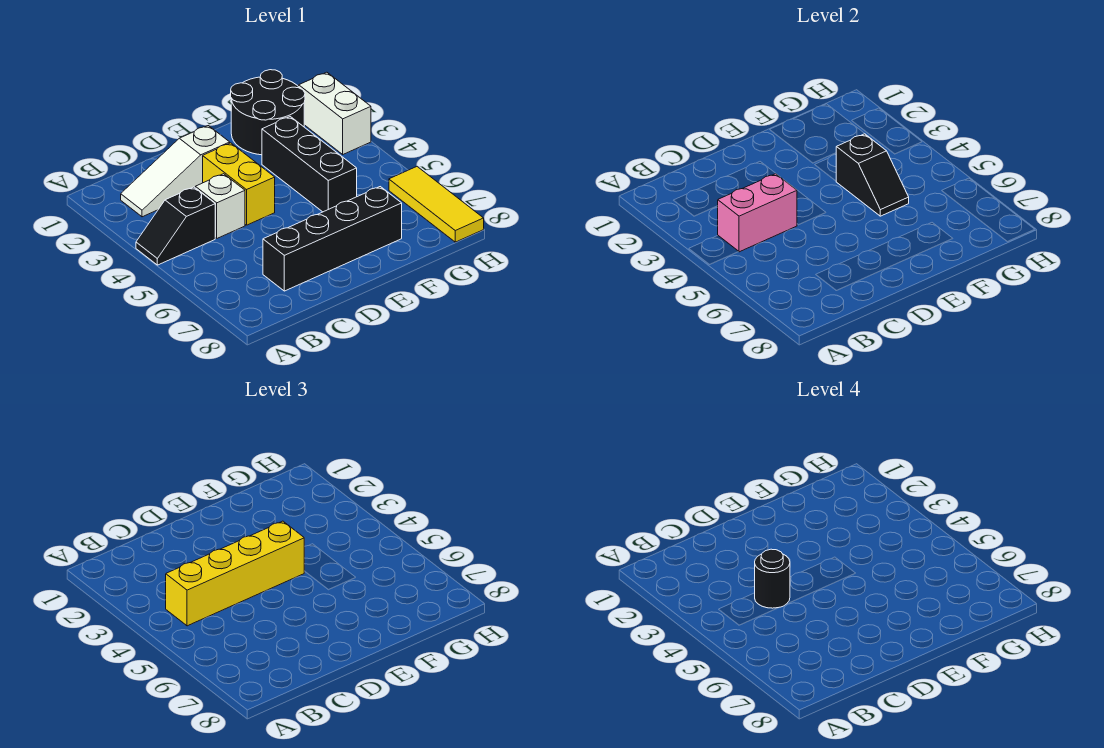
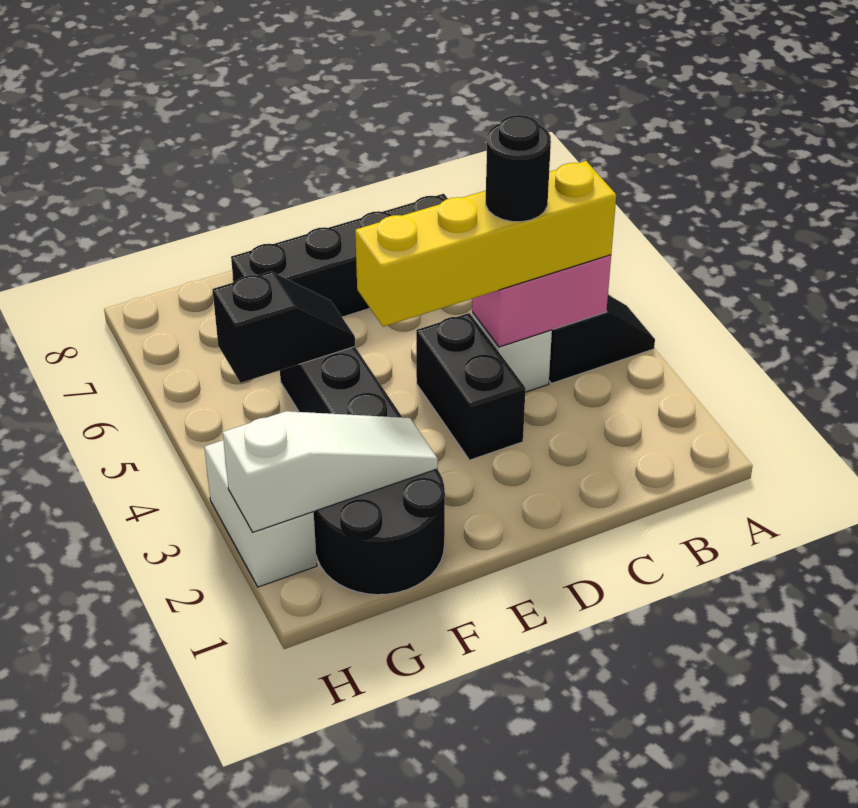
white 1x3 slope [121,126,230,217] -> white 1x3 slope moved to [223,411,438,532]
yellow 1x2 brick [203,143,275,225] -> black 1x2 brick [416,313,526,460]
black 1x2 slope [836,134,909,216] -> black 1x2 slope turned to [213,271,355,383]
yellow 1x3 tile [389,167,484,242] -> none

